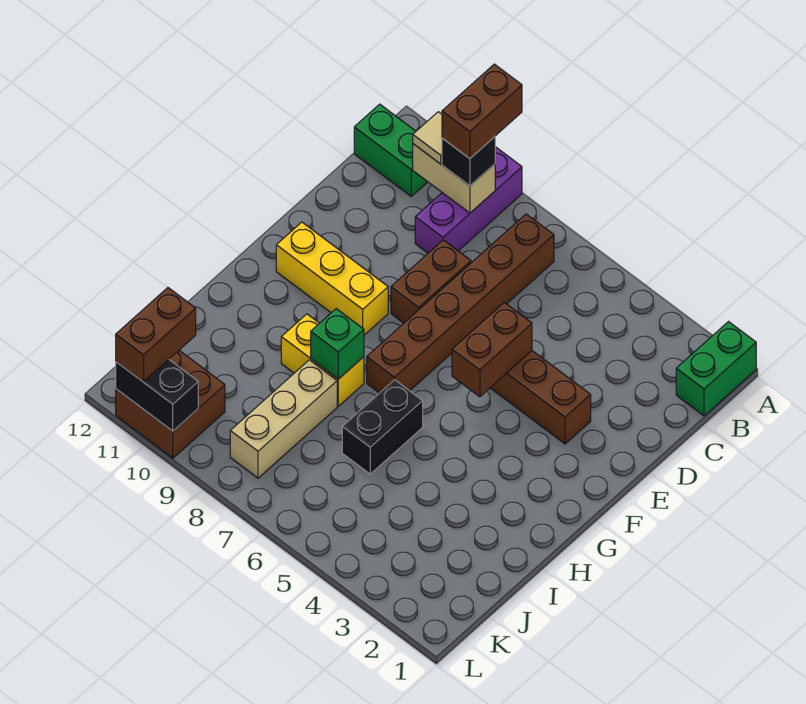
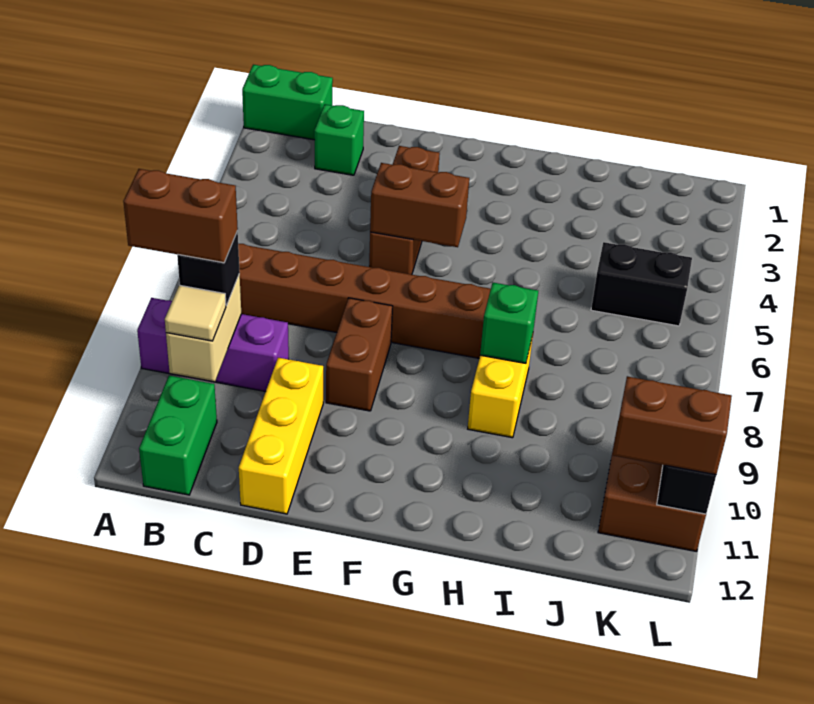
none -> green 1x1 brick [314,104,364,175]
brown 1x2 brick [391,240,471,323] -> brown 1x2 brick turned to [326,298,393,411]
yellow 1x3 brick [276,222,388,335] -> yellow 1x3 brick moved to [239,358,323,514]
black 1x2 brick [342,380,423,474] -> black 1x2 brick moved to [591,242,692,326]
tan 1x3 brick [230,360,337,478] -> none

